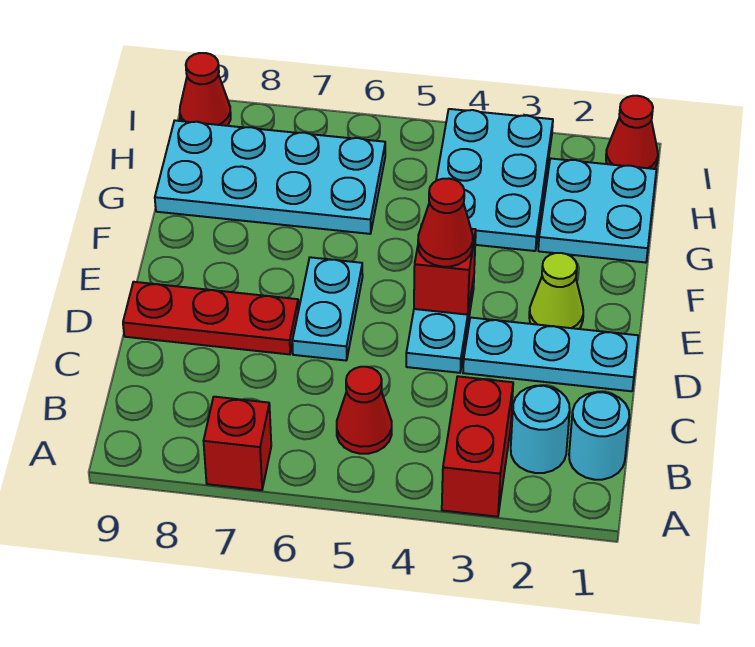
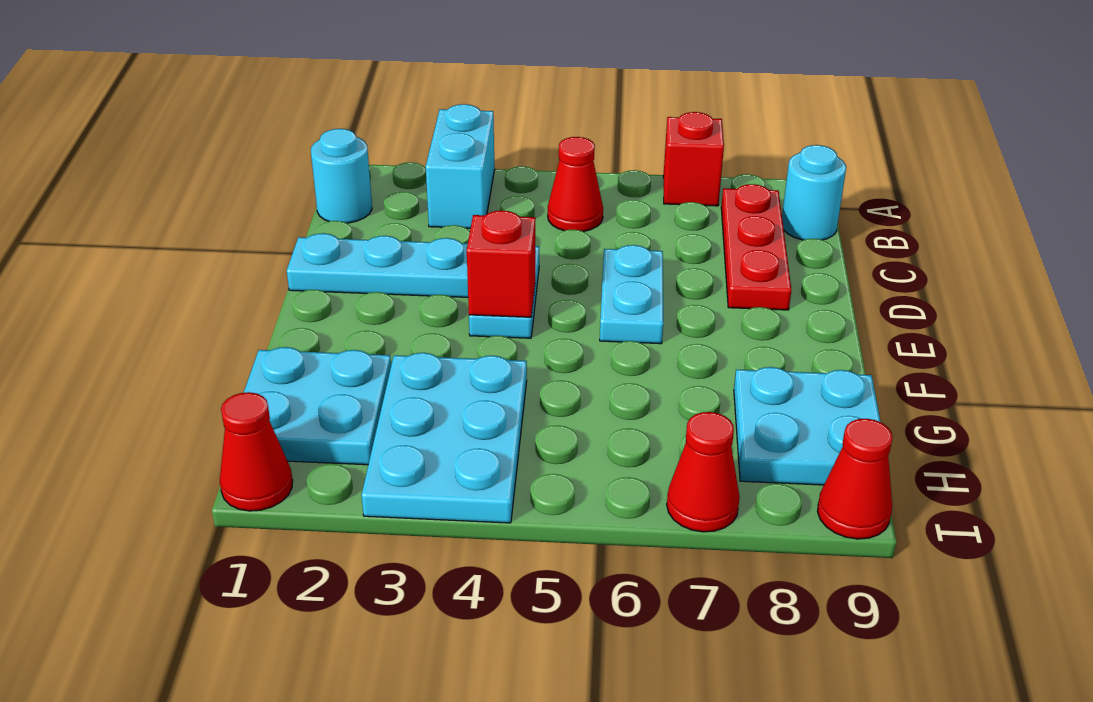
red 1x2 brick [442,376,513,517] -> cyan 1x2 brick [426,104,495,228]
cyan 1x1 round brick [511,386,570,473] -> cyan 1x1 round brick moved to [782,145,846,240]
red 1x3 plate [123,282,299,354] -> red 1x3 plate turned to [721,184,791,310]
lime 1x1 cone [529,253,583,329] -> none
red 1x1 cone [418,179,473,267] -> red 1x1 cone moved to [667,412,740,532]
cyan 2x4 plate [155,121,385,234] -> cyan 2x2 plate [734,367,881,485]

